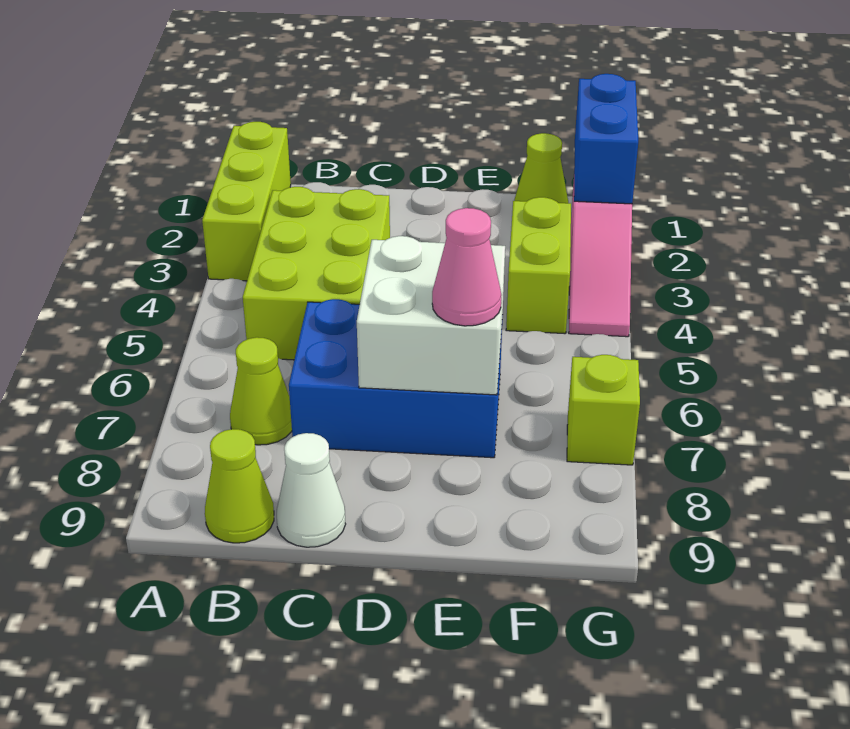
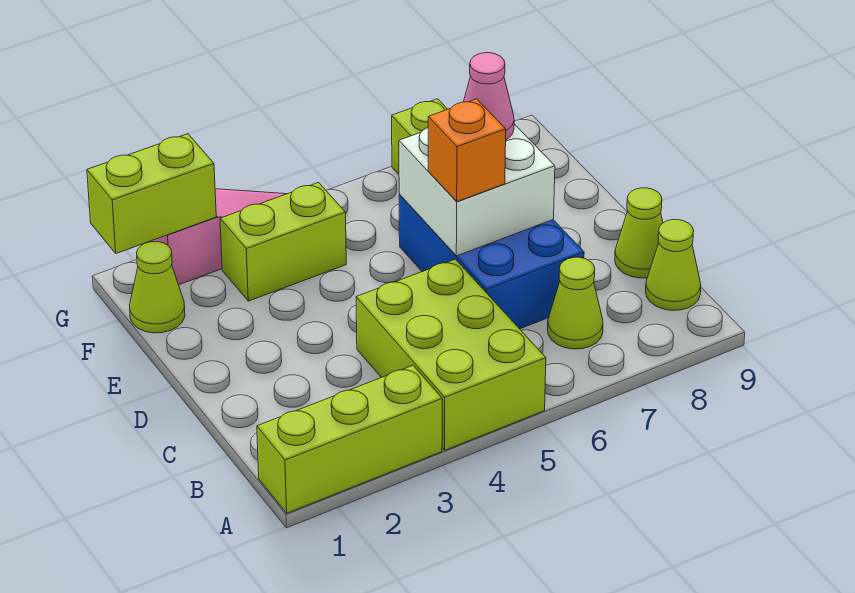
lime 2x3 brick [243,187,390,360] -> lime 2x3 brick turned to [356,259,546,450]
white 1x1 cone [277,433,346,547] -> lime 1x1 cone [615,188,663,278]
none -> orange 1x1 brick [428,99,506,201]
blue 1x2 brick [574,74,638,204] -> lime 1x2 brick [87,134,216,253]

